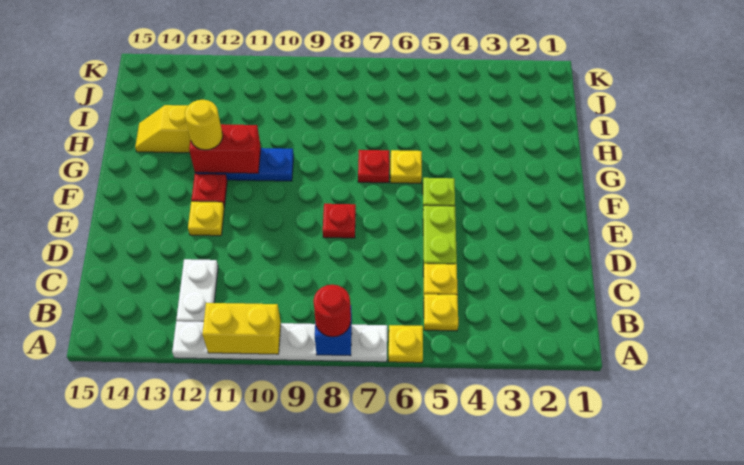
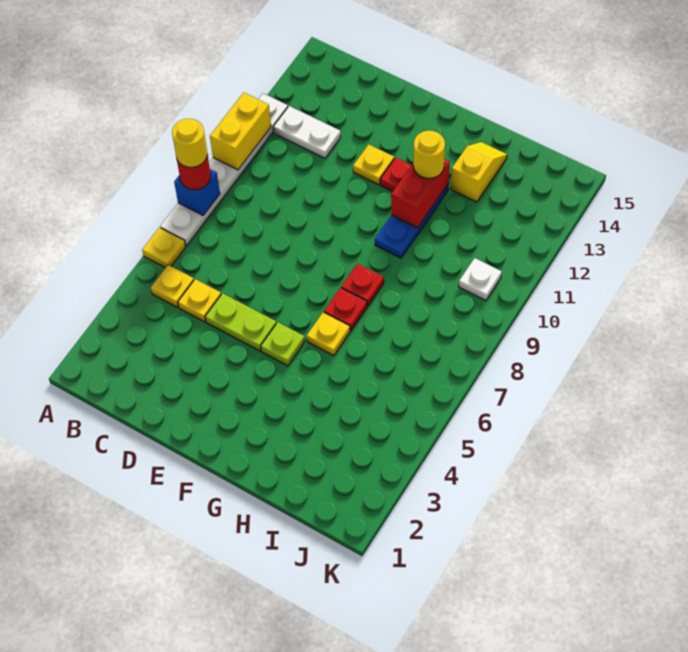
none -> yellow 1x1 round brick [172,119,207,167]
red 1x1 plate [323,204,356,238] -> red 1x1 plate moved to [341,264,384,306]
none -> white 1x1 plate [459,258,502,301]

